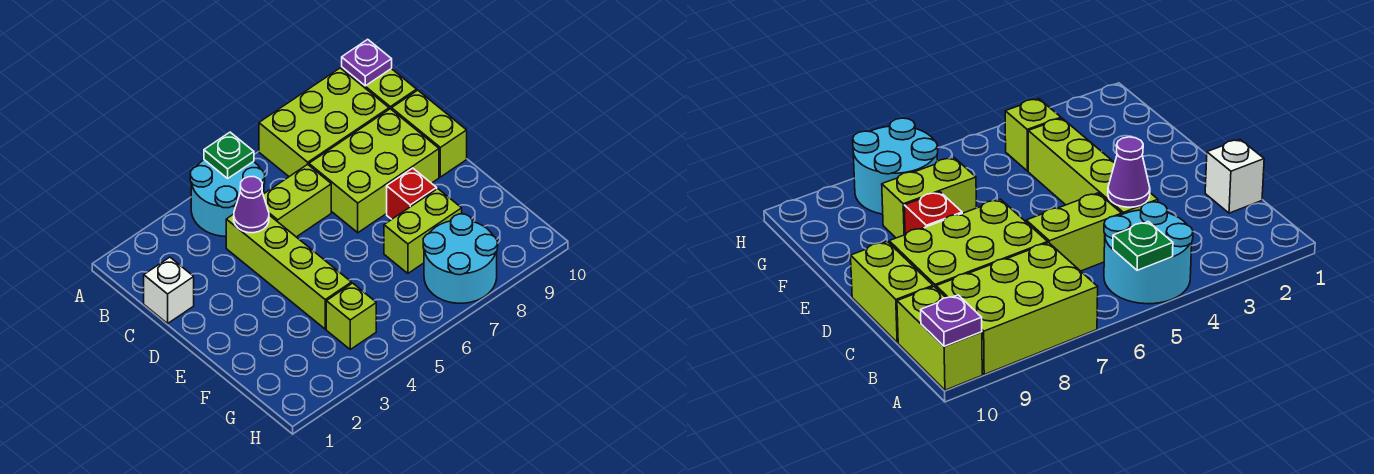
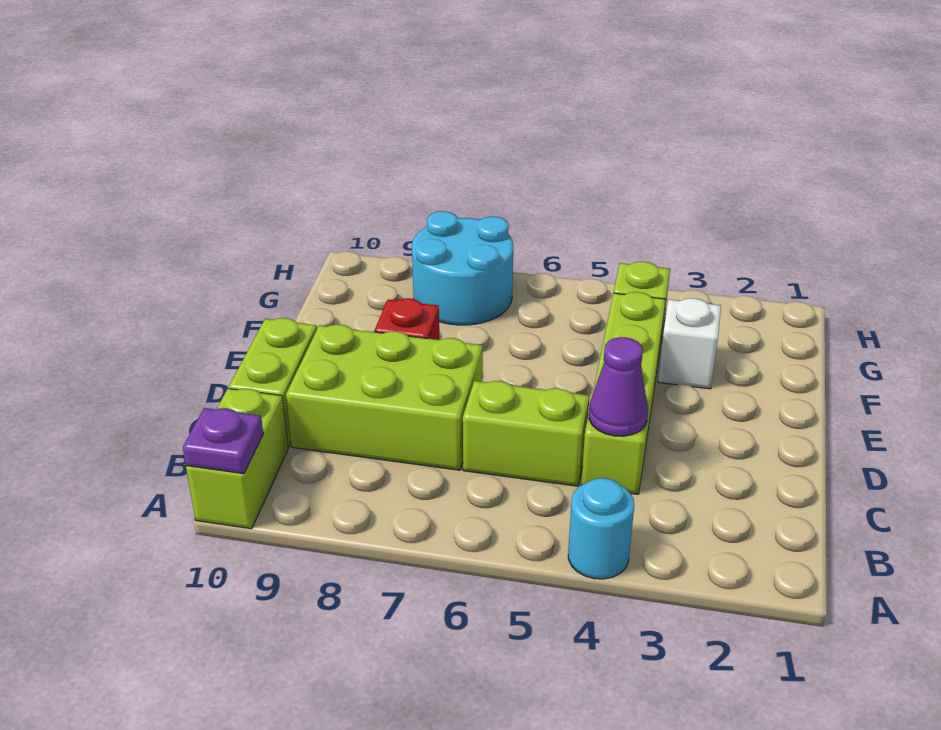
cyan 2x2 round brick [190,160,265,237] -> cyan 1x1 round brick [568,478,634,579]
green 1x1 plate [204,132,254,178] -> none
lime 2x3 brick [259,68,389,177] -> none
white 1x1 brick [144,257,194,323] -> white 1x1 brick moved to [658,298,721,389]
lime 1x2 brick [384,189,462,273] -> none

